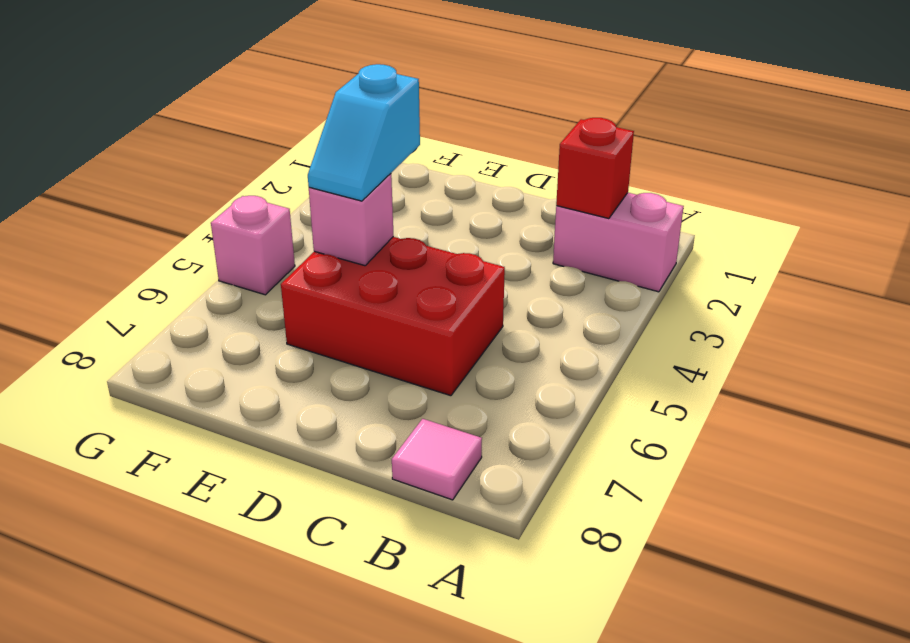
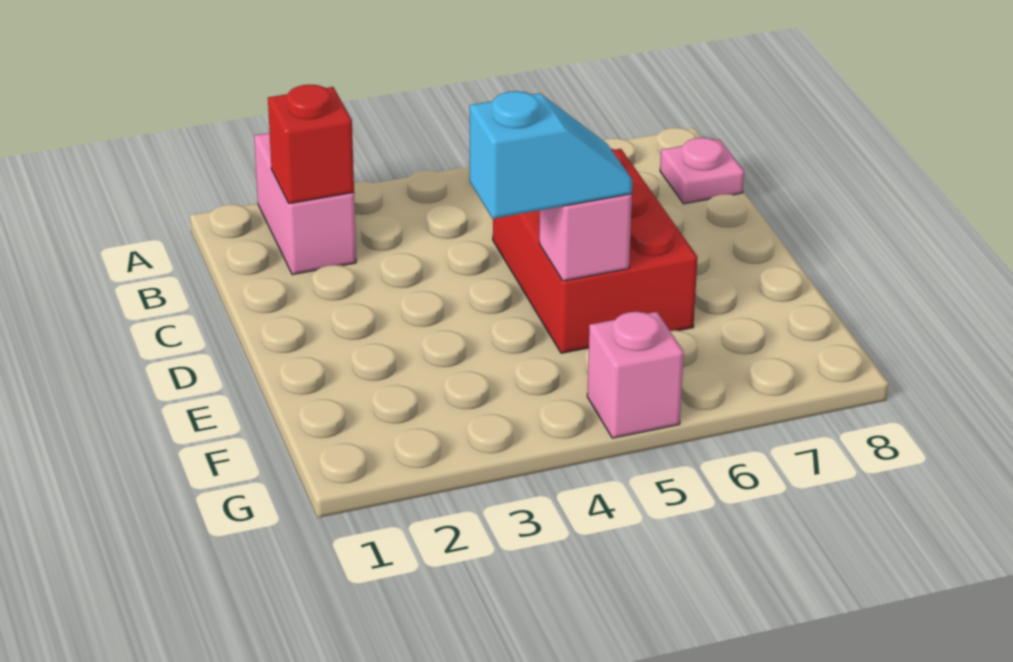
pink 1x1 tile [392,419,482,500] -> pink 1x1 plate [660,138,744,204]

